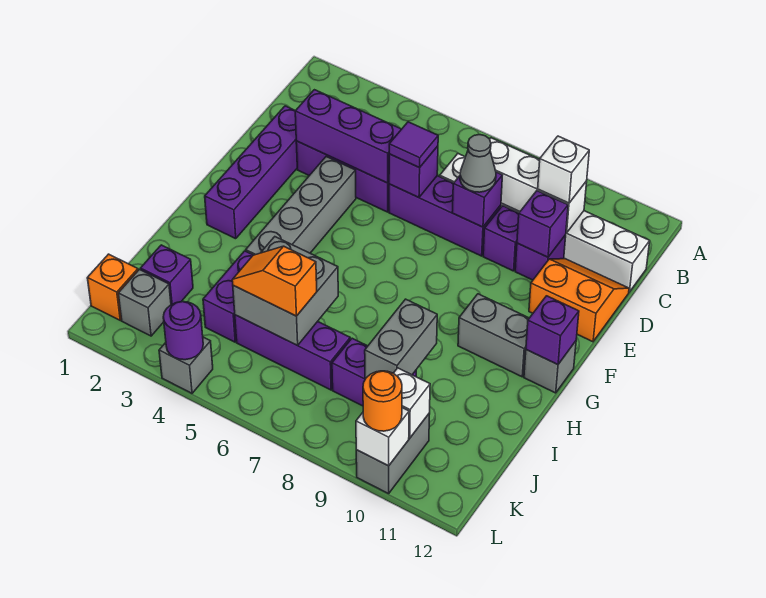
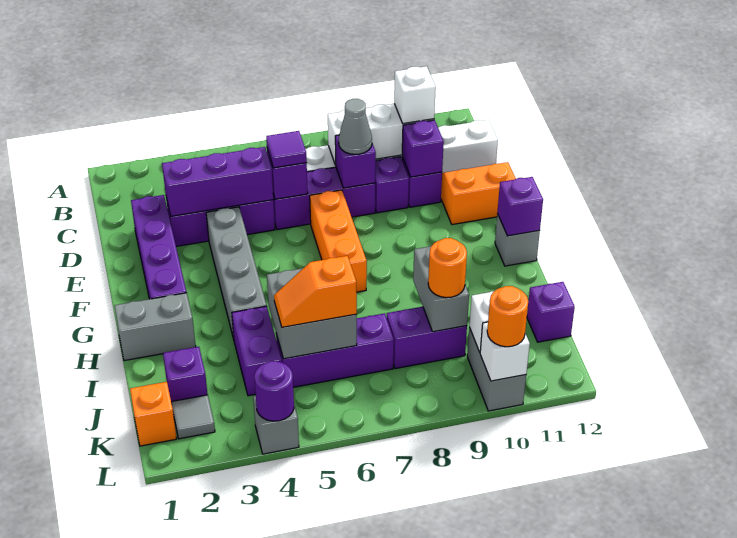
none -> orange 1x3 brick [310,190,367,292]
grey 1x2 brick [458,294,529,377] -> grey 1x2 brick moved to [114,293,196,361]
none -> orange 1x1 round brick [428,238,467,298]
none -> purple 1x1 brick [527,282,575,342]
grey 1x1 brick [118,270,171,336] -> grey 1x1 tile [171,395,215,439]

